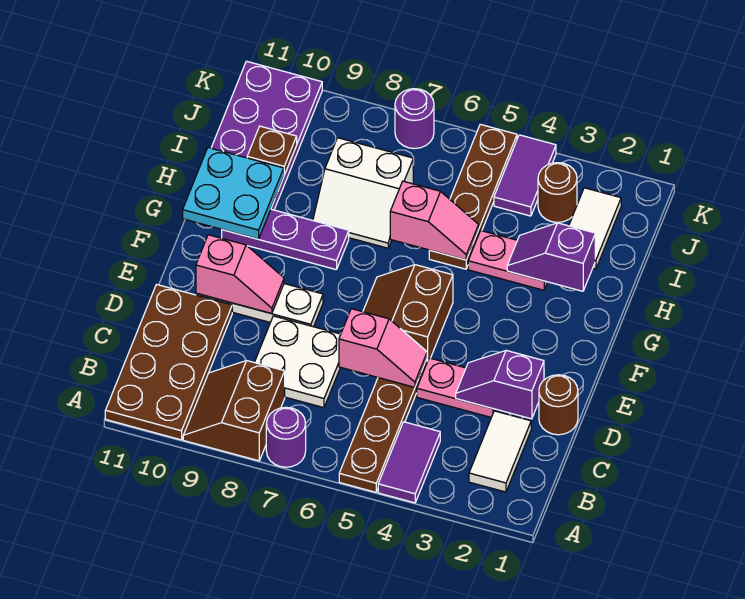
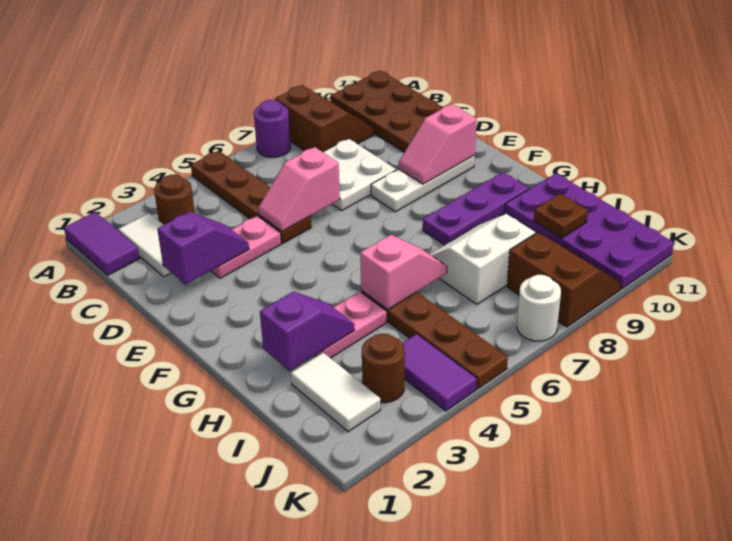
purple 1x2 tile [378,422,440,503] -> purple 1x2 tile moved to [64,212,140,275]
brown 1x1 round brick [539,375,578,435] -> brown 1x1 round brick moved to [154,175,195,225]
brown 2x2 slope [363,265,453,361] -> brown 2x2 slope moved to [507,233,621,327]
cyan 2x2 plate [183,148,284,239] -> none
pink 1x2 slope [390,181,479,260] -> pink 1x2 slope turned to [360,235,447,310]
purple 1x1 round brick [395,89,434,149] -> white 1x1 round brick [517,275,561,341]

